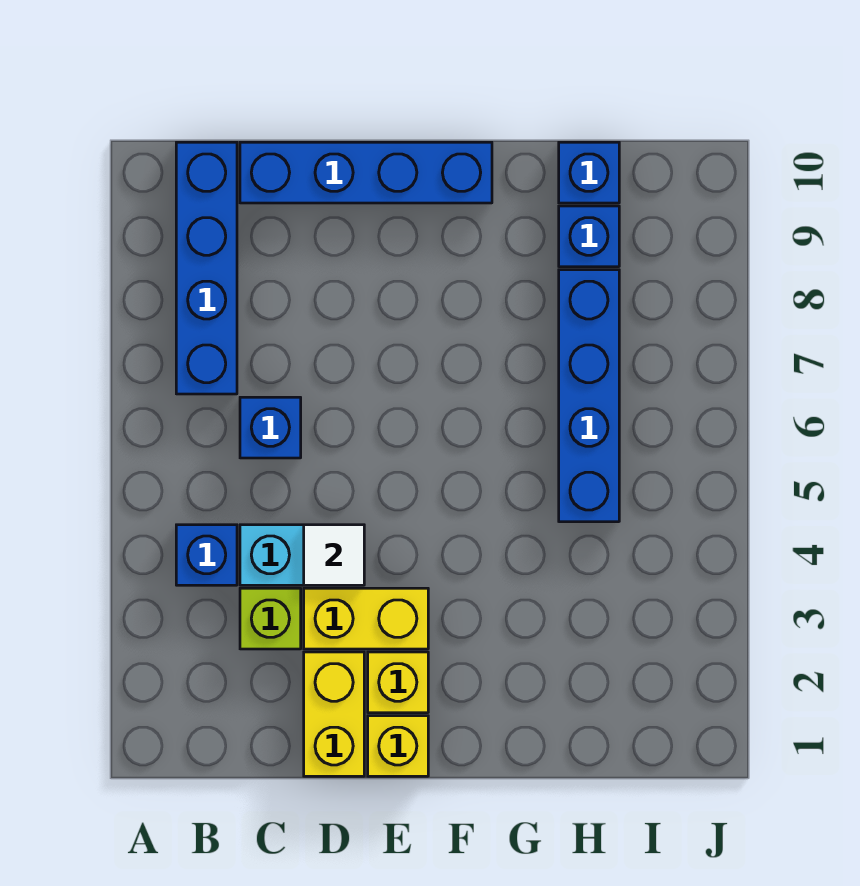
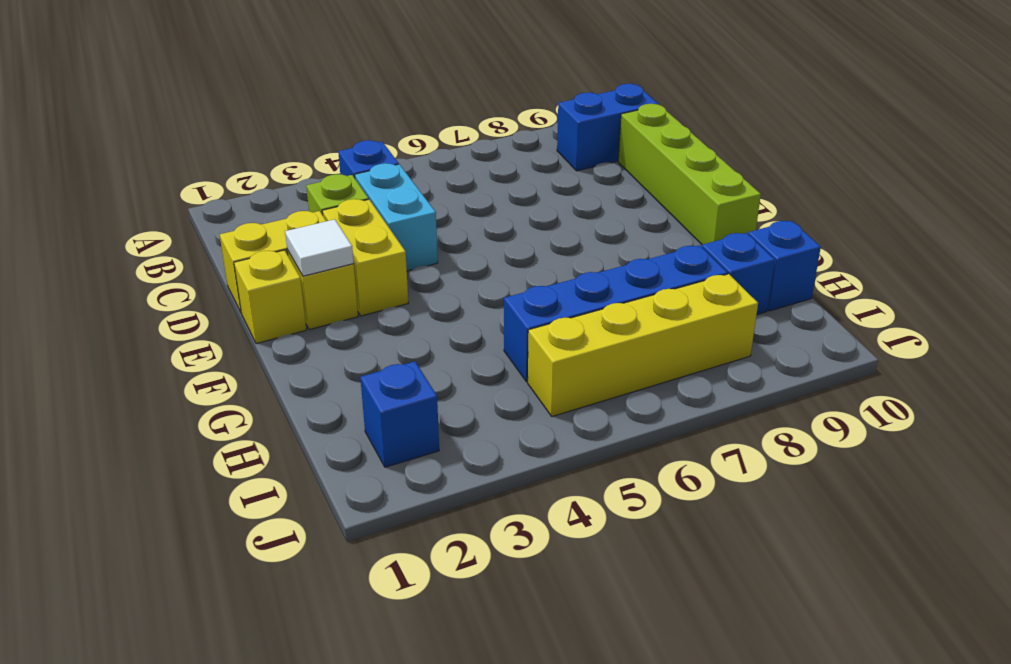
blue 1x4 brick [176,142,237,394] -> blue 1x2 brick [557,84,659,171]
blue 1x1 brick [240,397,301,458] -> blue 1x1 brick moved to [360,362,439,467]
blue 1x4 brick [240,142,492,203] -> lime 1x4 brick [618,104,761,245]
white 1x1 tile [304,525,364,585] -> white 1x1 tile moved to [285,219,354,276]
none -> yellow 1x4 brick [528,274,758,416]

